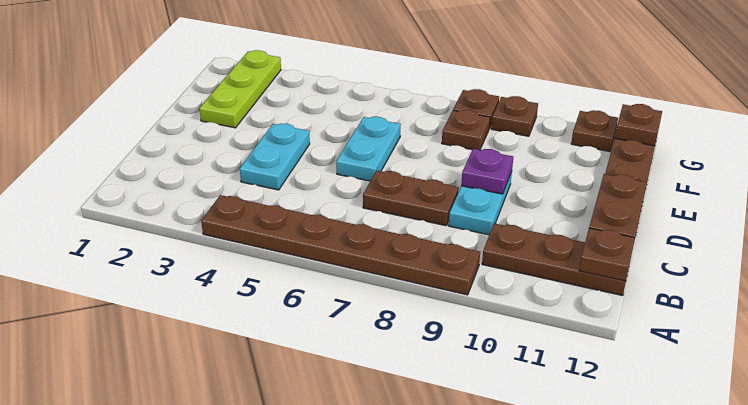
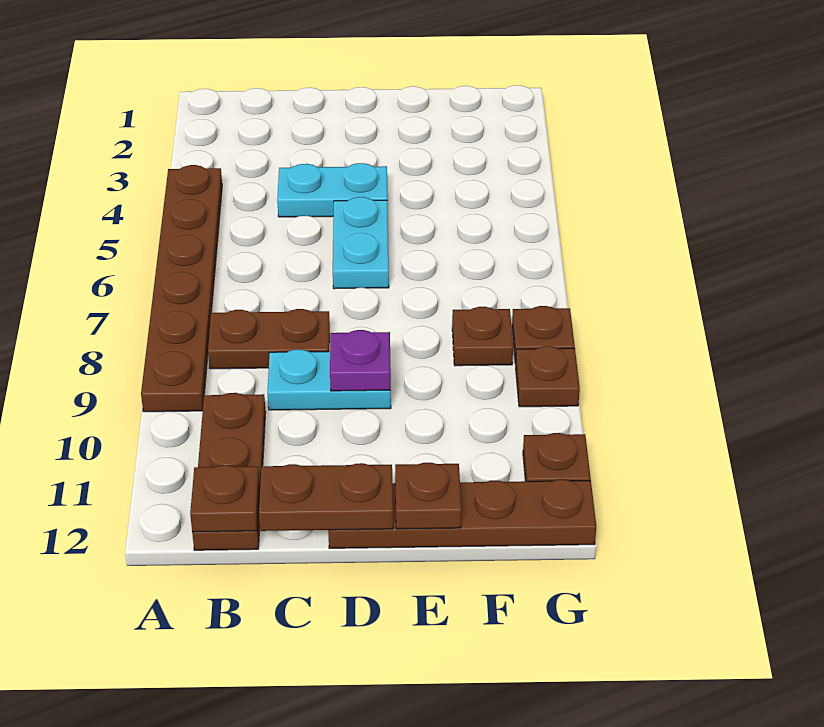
brown 1x2 plate [363,171,459,226] -> brown 1x2 plate turned to [208,309,330,369]
cyan 1x2 plate [336,117,401,181] -> cyan 1x2 plate turned to [333,197,389,289]
lime 1x3 plate [199,50,281,128] -> none
brown 1x1 plate [615,104,662,146] -> brown 1x1 plate moved to [395,463,461,529]

